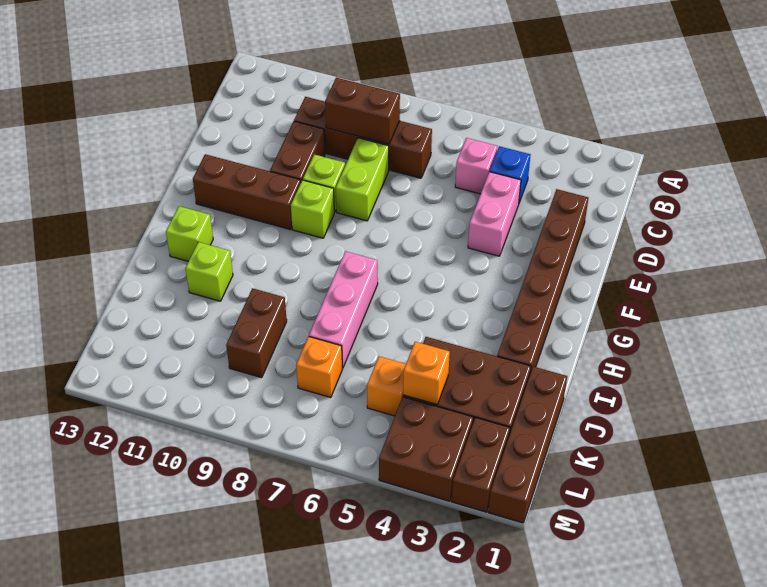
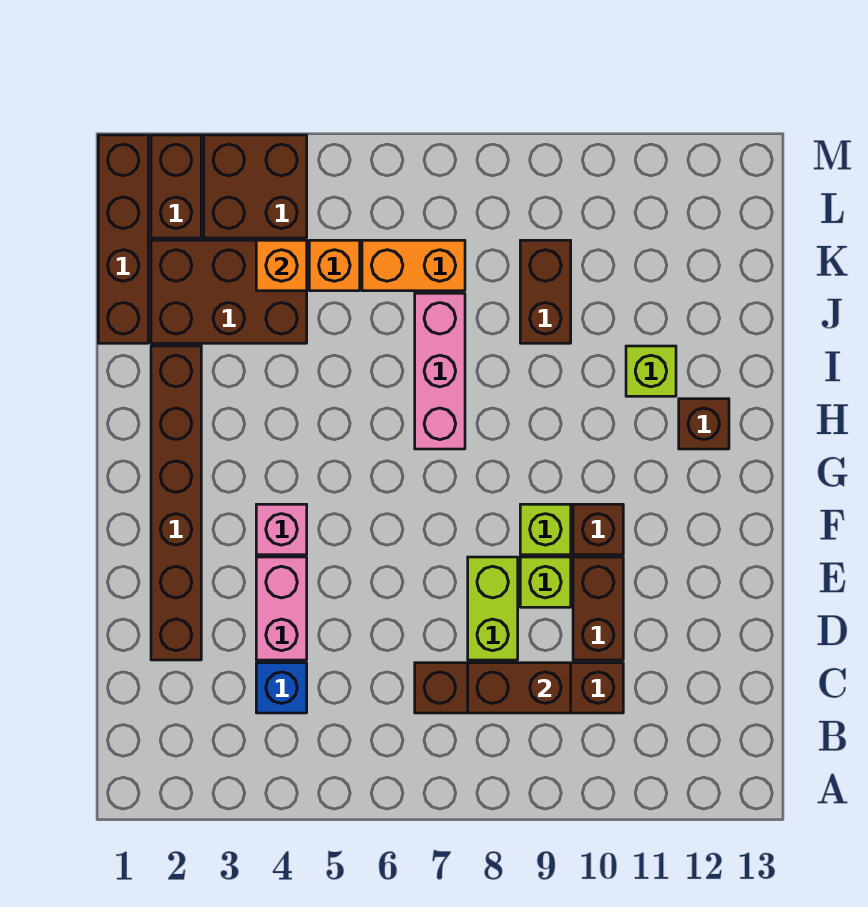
pink 1x1 brick [455,138,497,194] -> pink 1x1 brick moved to [256,504,307,555]
brown 1x3 brick [193,154,301,230] -> brown 1x1 brick [573,504,623,555]
lime 1x1 brick [166,206,213,261] -> brown 1x1 brick [679,399,729,449]
orange 1x1 brick [296,336,343,398] -> orange 1x2 brick [362,240,465,291]

